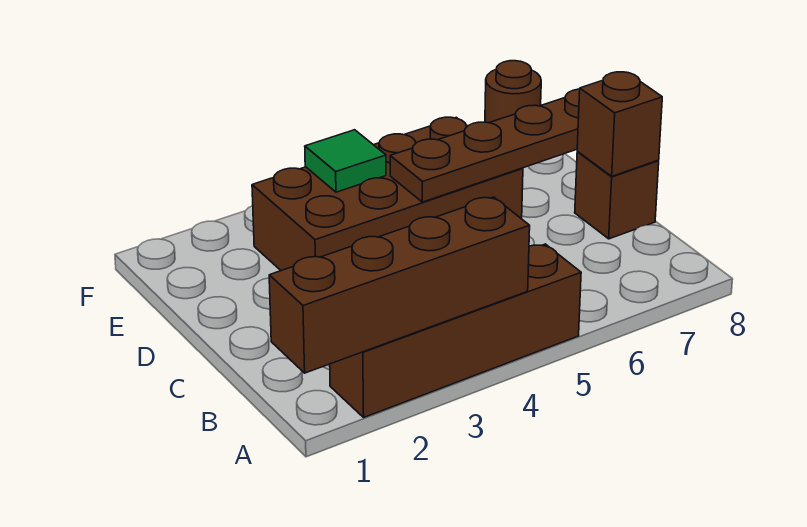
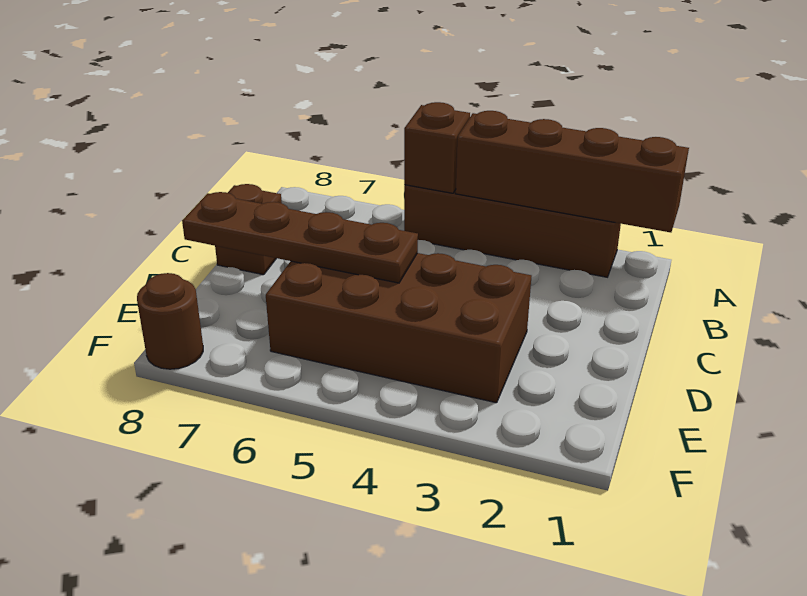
brown 1x1 brick [577,72,662,176] -> brown 1x1 brick moved to [404,102,470,193]
green 1x1 tile [305,130,386,192] -> none

